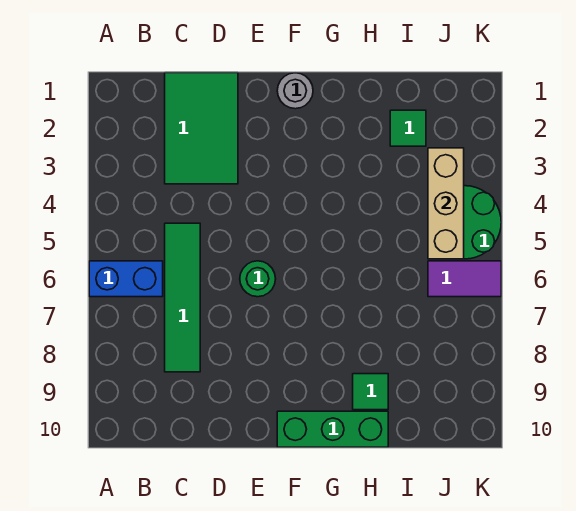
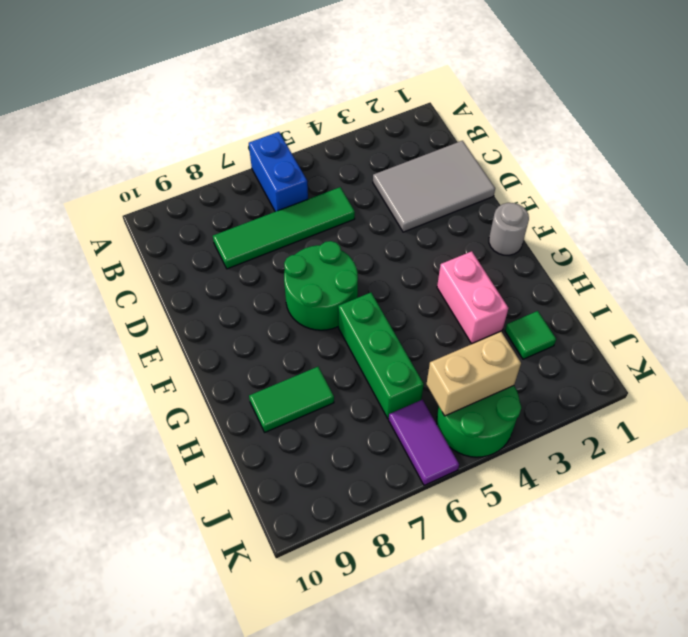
green 2x3 tile [165,73,238,184] -> grey 2x3 tile [373,141,495,232]
green 1x1 round brick [240,261,276,297] -> green 2x2 round brick [284,241,358,330]
green 1x3 brick [277,411,388,447] -> green 1x3 brick moved to [338,293,424,419]
none -> pink 1x2 brick [437,251,508,343]
green 1x1 tile [353,374,388,410] -> green 1x2 tile [249,367,334,432]
tan 1x3 brick [428,148,464,259] -> tan 1x2 brick [426,332,521,416]

